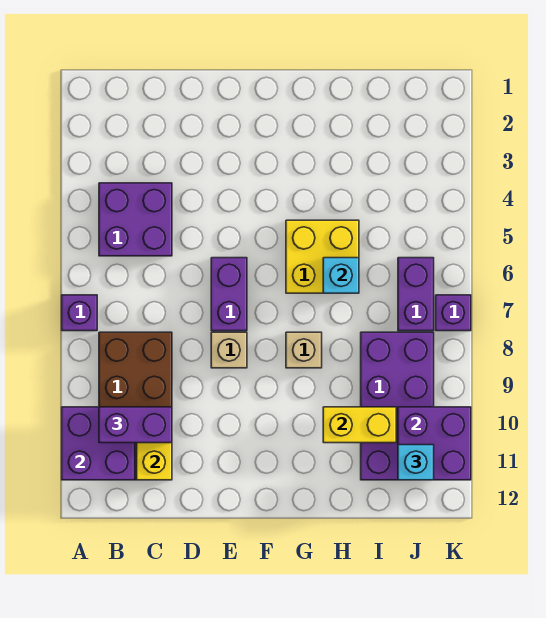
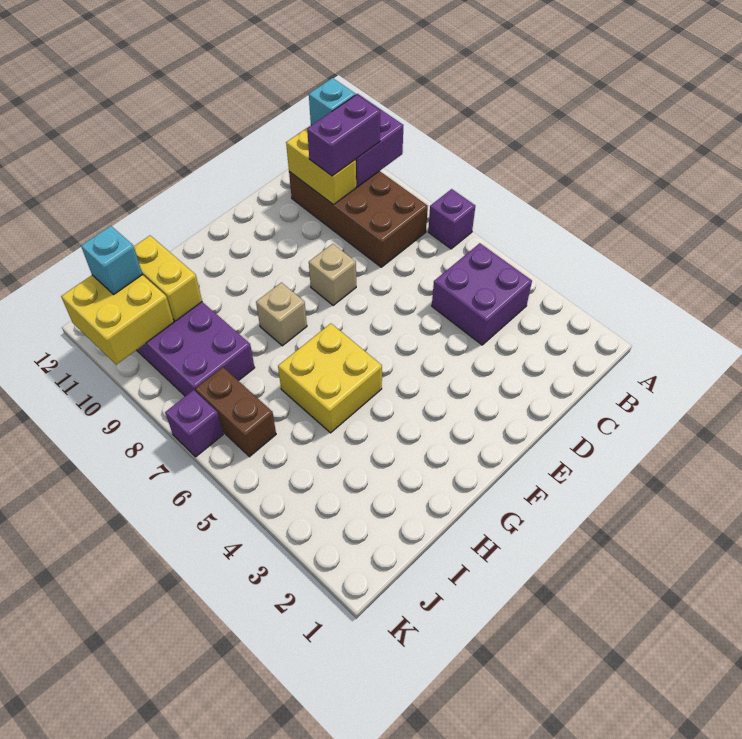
purple 1x2 brick [211,258,247,331] -> none
cyan 1x1 brick [323,258,359,293] -> cyan 1x1 brick moved to [309,78,356,125]
yellow 1x2 brick [323,407,396,443] -> yellow 1x2 brick turned to [134,236,202,321]
purple 1x2 brick [398,258,434,331] -> brown 1x2 brick [195,367,276,457]
purple 2x2 brick [398,407,471,480] -> yellow 2x2 brick [61,275,174,365]

